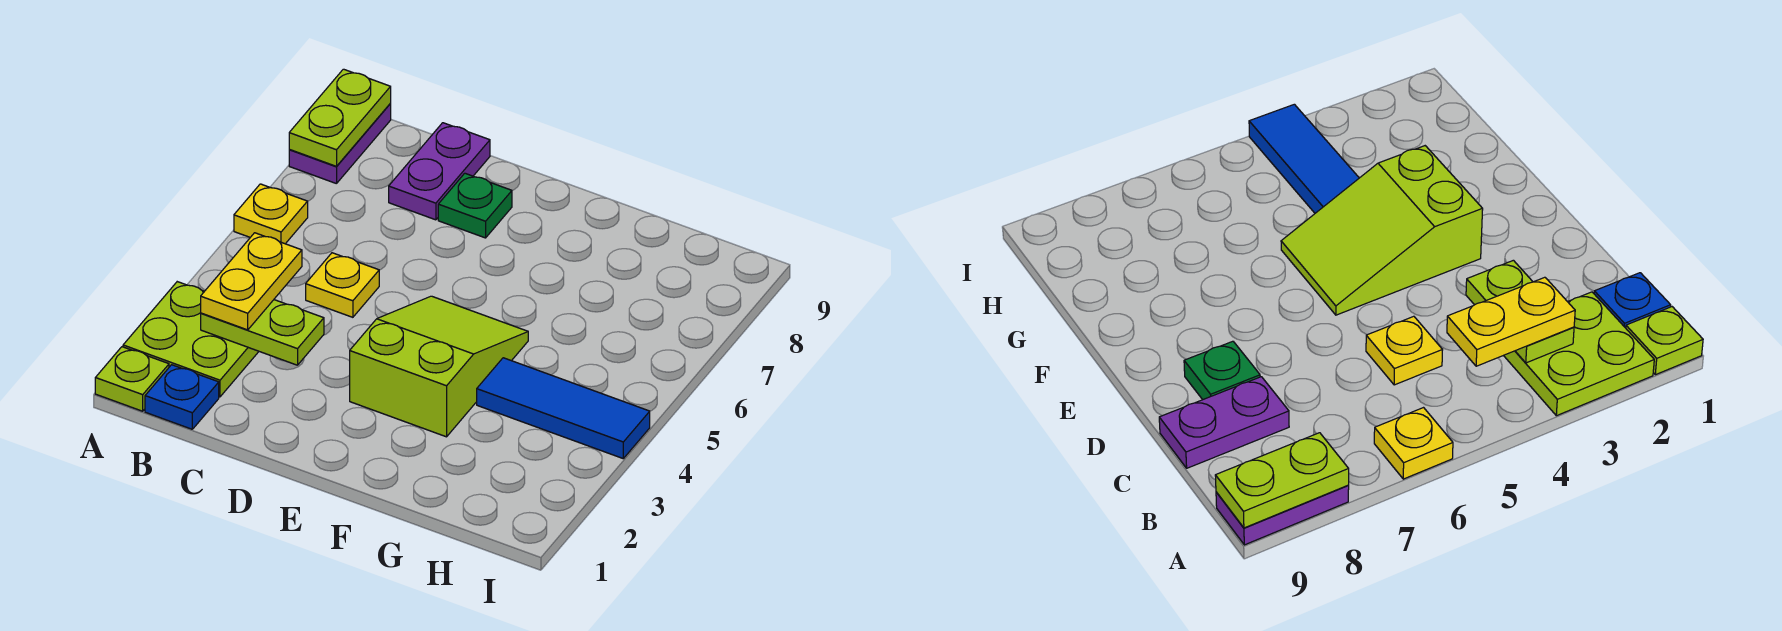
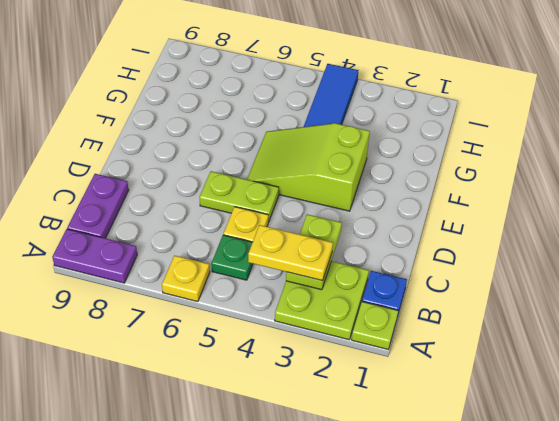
lime 1x2 plate [289,69,391,166] -> lime 1x2 plate moved to [199,171,279,222]
purple 1x2 plate [389,123,490,220] -> purple 1x2 plate turned to [67,174,129,238]
green 1x1 plate [438,173,512,238] -> green 1x1 plate moved to [212,235,253,280]

